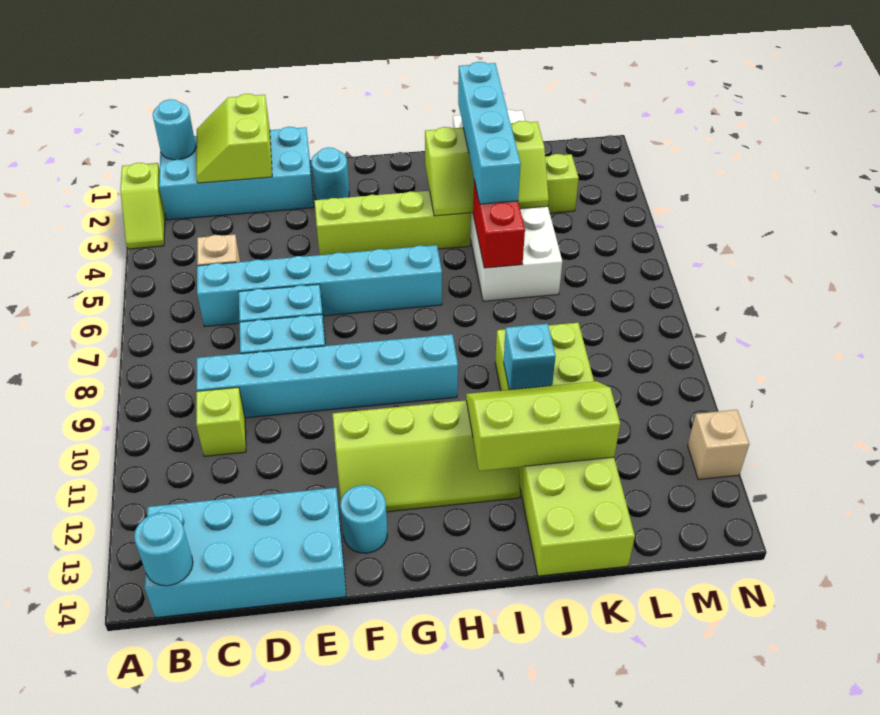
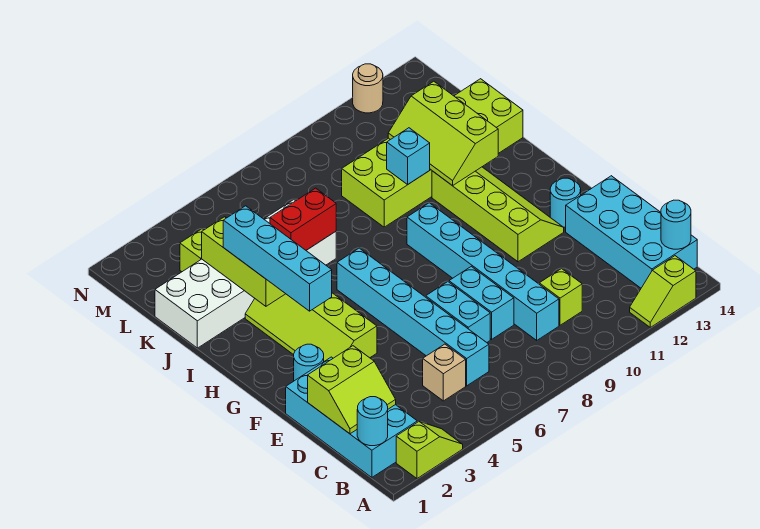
none -> lime 1x2 slope [630,256,696,327]
cyan 1x4 brick [458,62,521,204] -> cyan 1x4 brick turned to [223,206,332,311]
tan 1x1 brick [688,410,749,480] -> tan 1x1 round brick [353,64,383,113]

